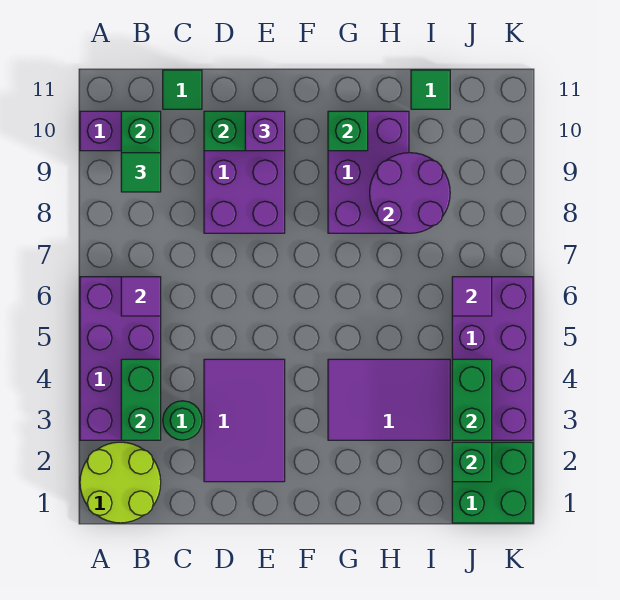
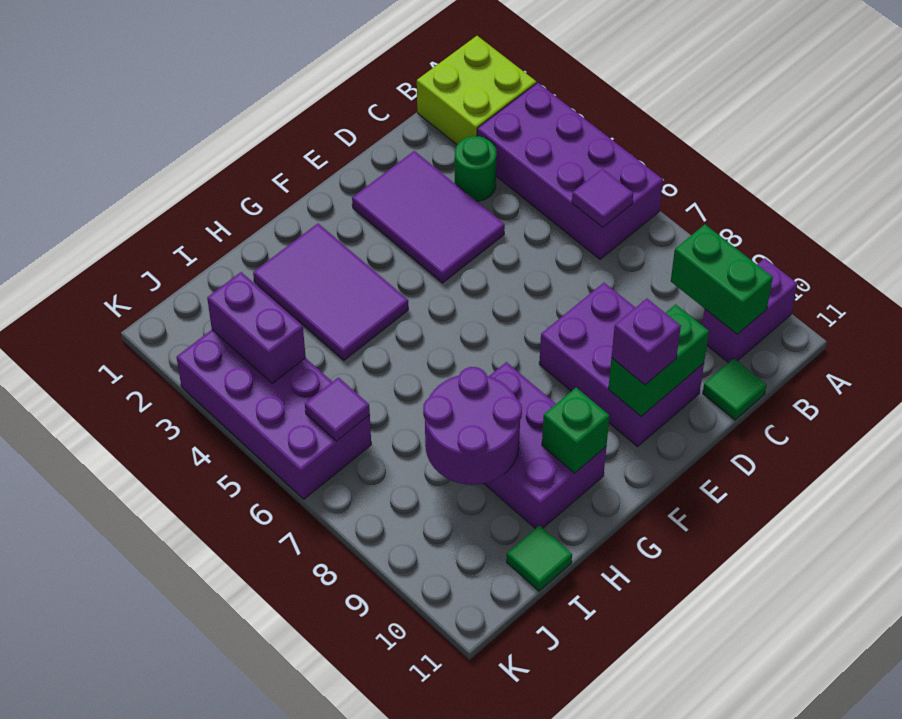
lime 2x2 round brick [80,442,161,523] -> lime 2x2 brick [417,36,536,144]
green 1x2 brick [121,359,161,440] -> none
green 1x1 tile [121,153,161,192] -> none
purple 2x3 tile [328,359,450,440] -> purple 2x3 tile turned to [253,224,408,360]
green 2x2 brick [452,442,533,523] -> none
green 1x1 brick [452,442,492,482] -> none
green 1x2 brick [452,359,492,440] -> purple 1x2 brick [207,272,306,383]

